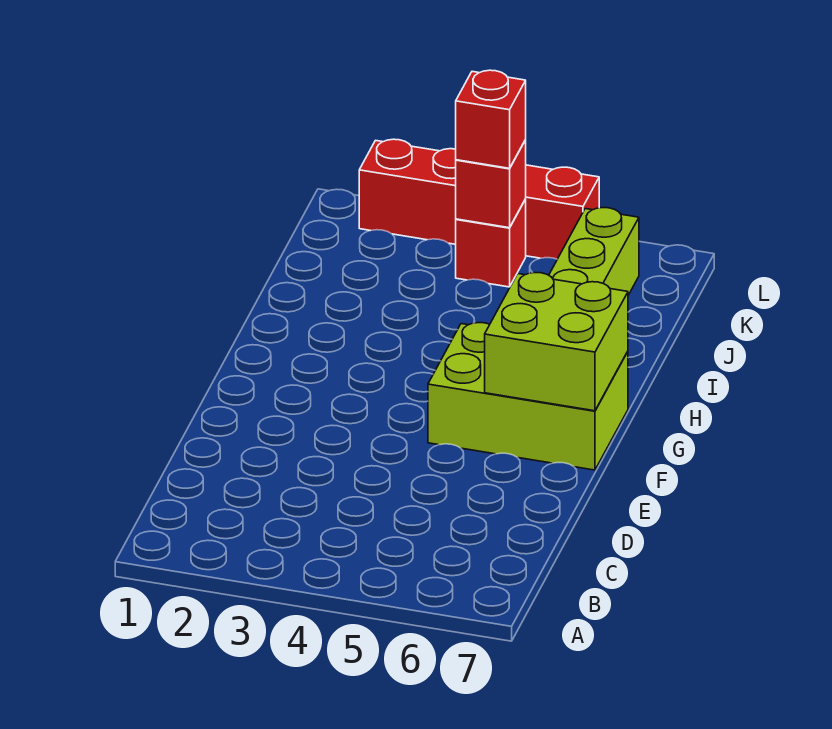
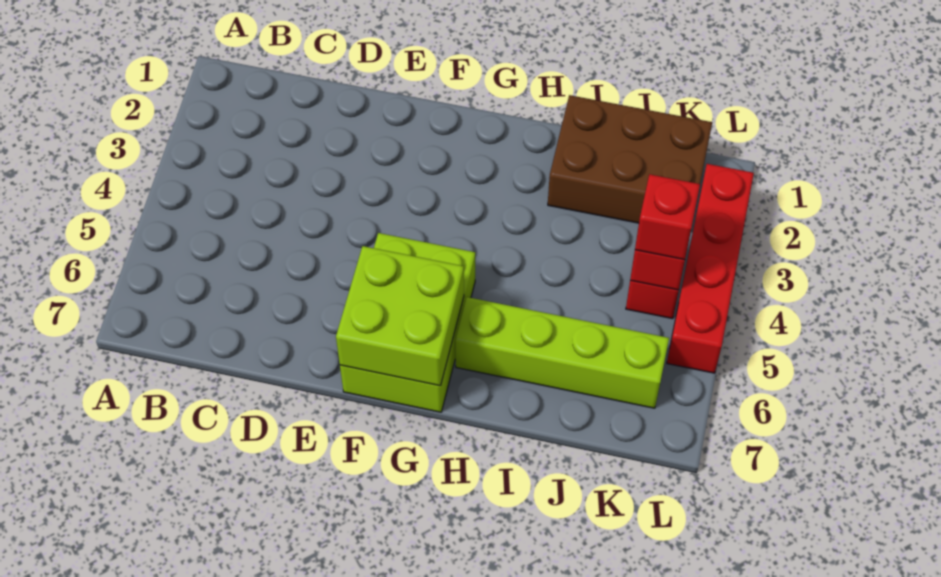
none -> brown 2x3 brick [548,95,712,223]

